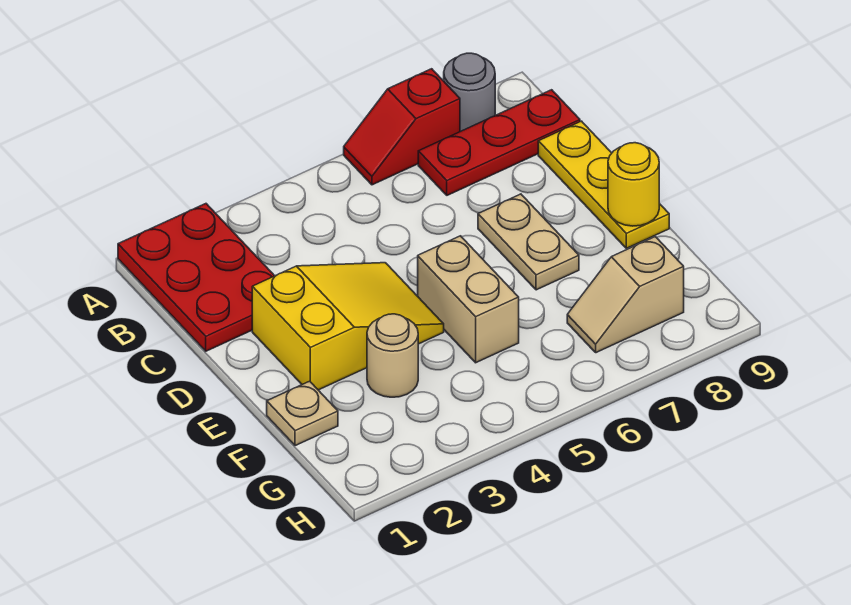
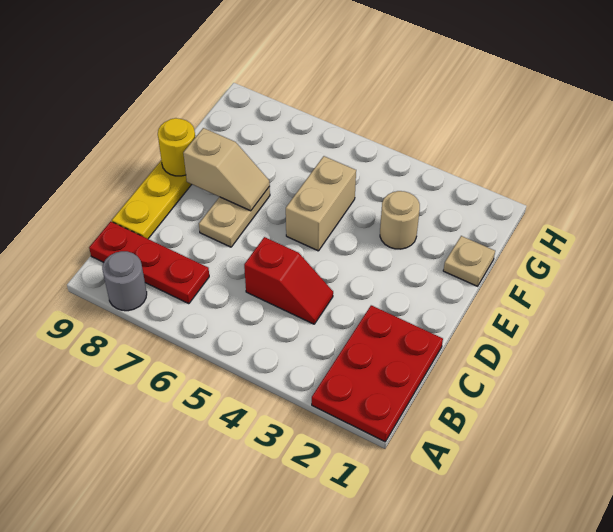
red 1x2 slope [344,69,460,185] -> red 1x2 slope moved to [244,237,333,324]
yellow 2x3 slope [252,263,444,390] -> none
tan 1x2 slope [567,237,684,353] -> tan 1x2 slope moved to [183,128,270,211]

